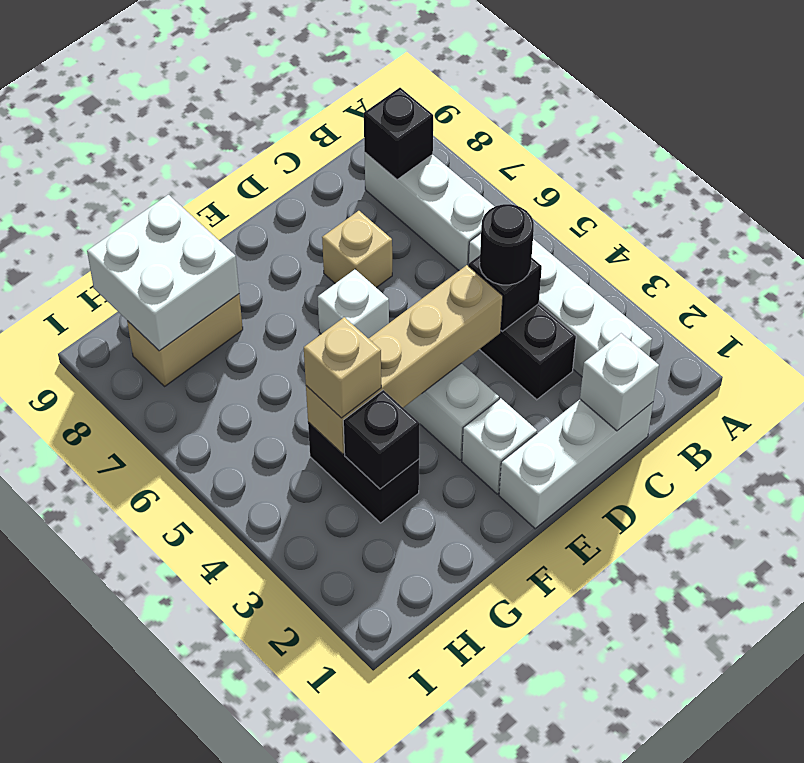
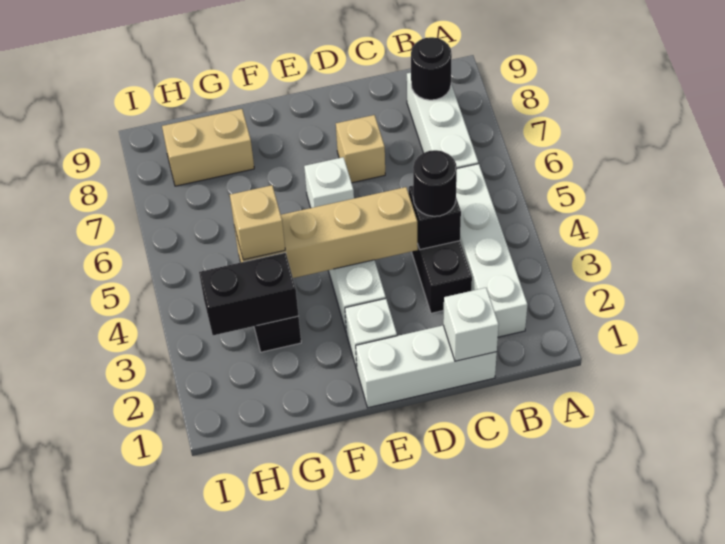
black 1x1 brick [364,88,433,180] -> black 1x1 round brick [411,37,452,100]
black 1x1 brick [343,390,420,489] -> black 1x2 brick [199,253,298,335]
white 2x2 brick [87,195,239,351] -> none

